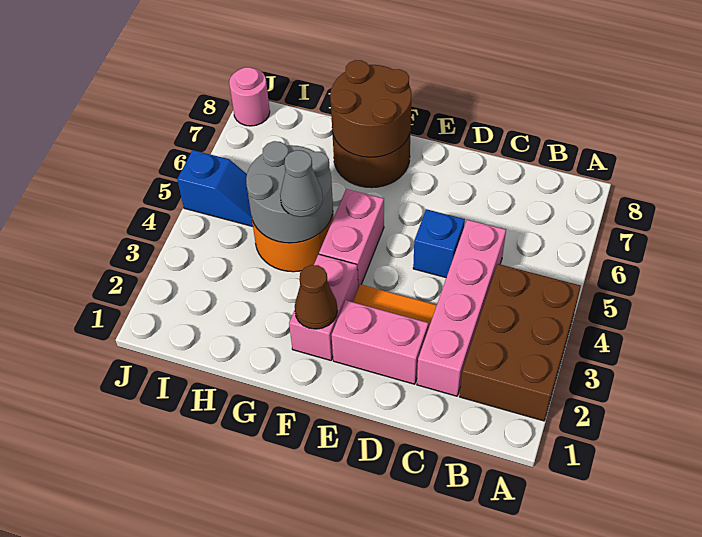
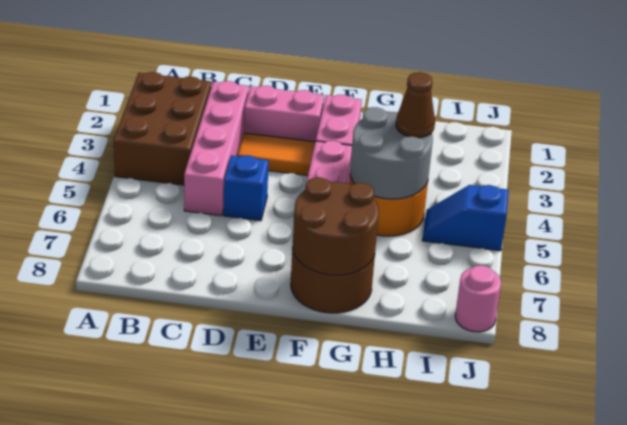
brown 1x1 cone [295,265,338,329] -> brown 1x1 cone moved to [396,72,435,138]
grey 1x1 cone [280,150,323,217] -> none

